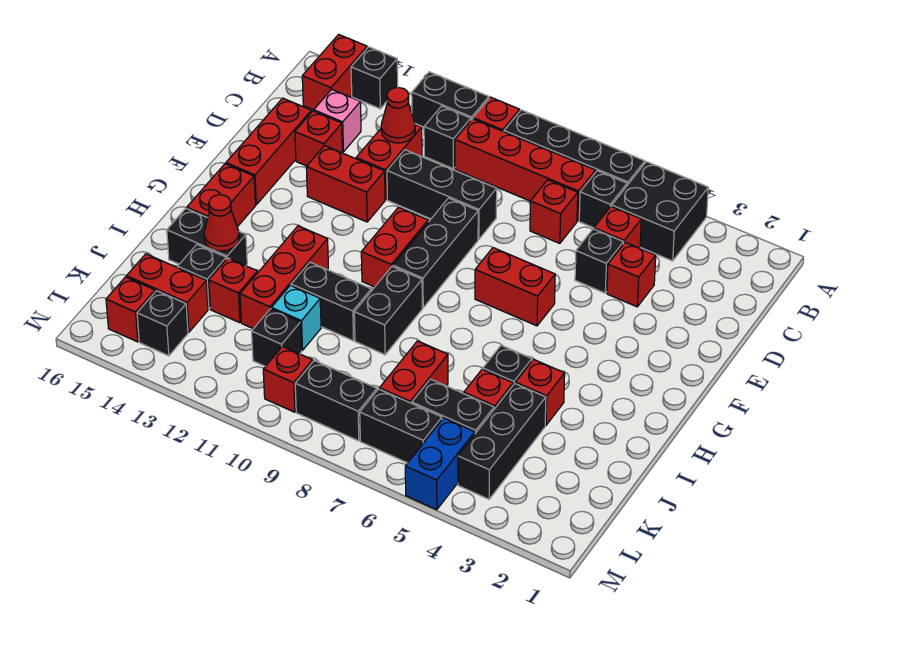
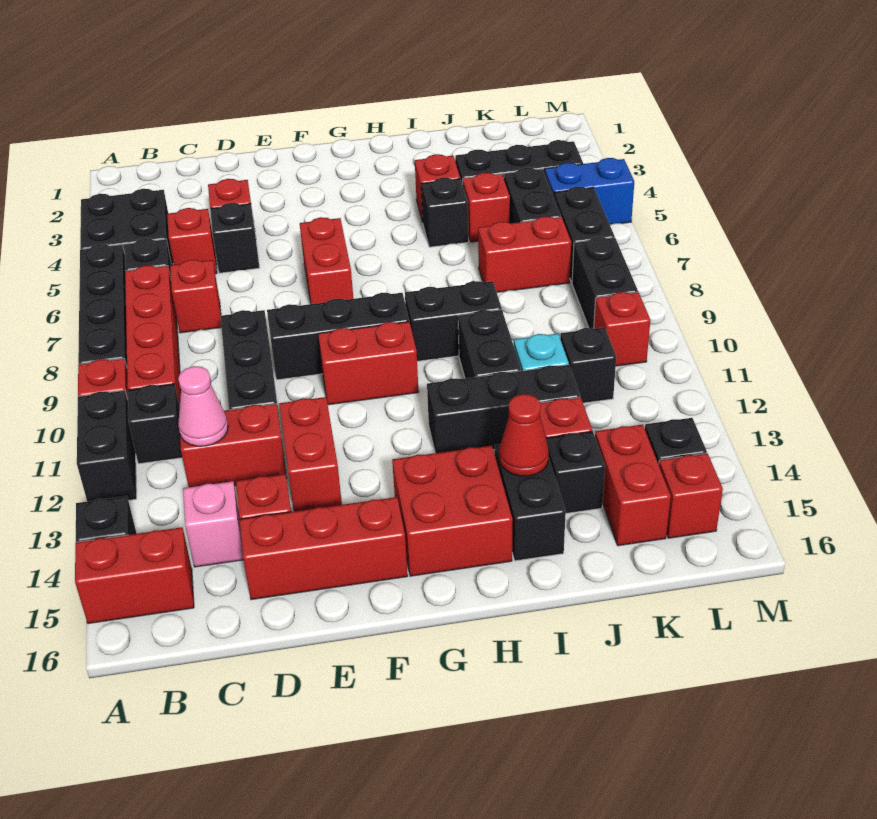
red 1x1 cone [381,88,415,143] -> pink 1x1 cone [178,366,228,446]
red 1x2 brick [187,164,255,227] -> red 2x2 brick [392,446,513,576]
red 1x3 brick [240,226,328,329] -> black 1x3 brick [427,365,580,453]

